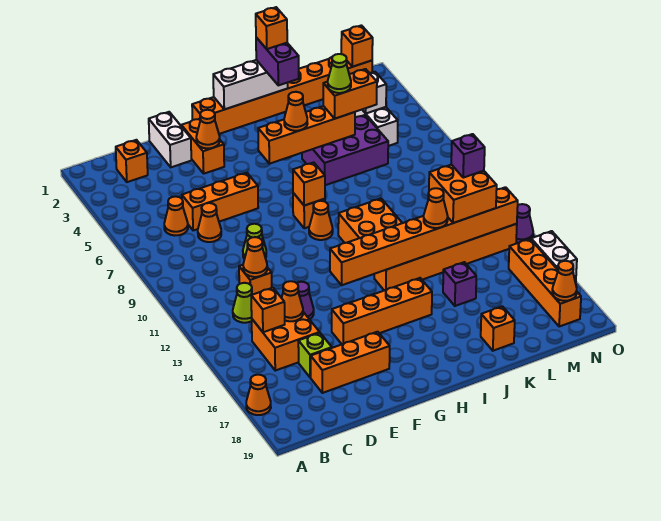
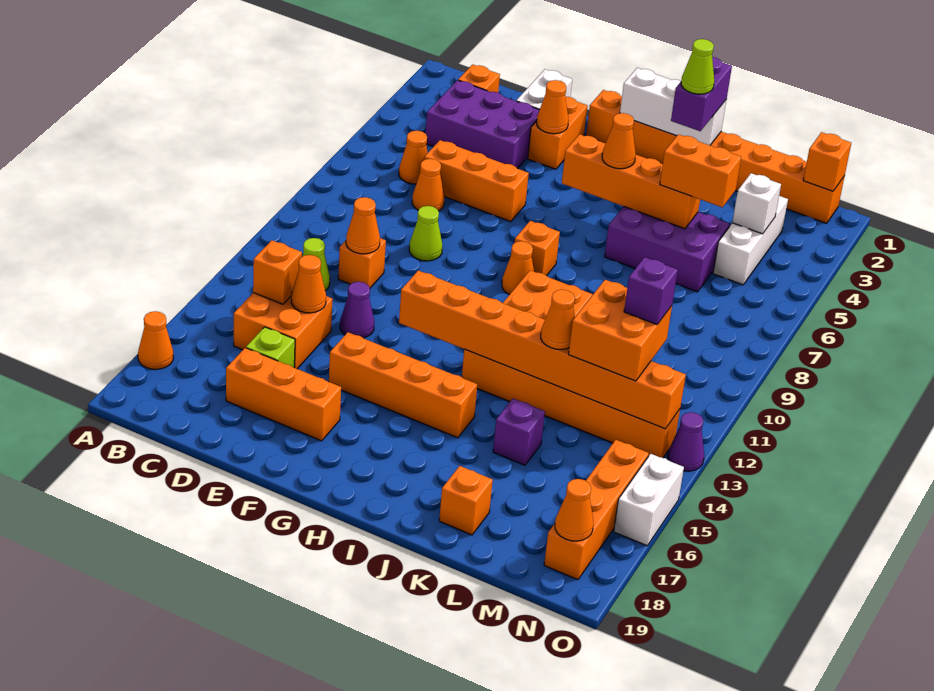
none -> purple 2x3 brick [425,80,539,169]
orange 1x1 brick [293,162,325,206] -> none
orange 1x1 brick [256,7,287,49] -> none
lime 1x1 cone [328,54,351,93] -> lime 1x1 cone moved to [681,39,714,94]

